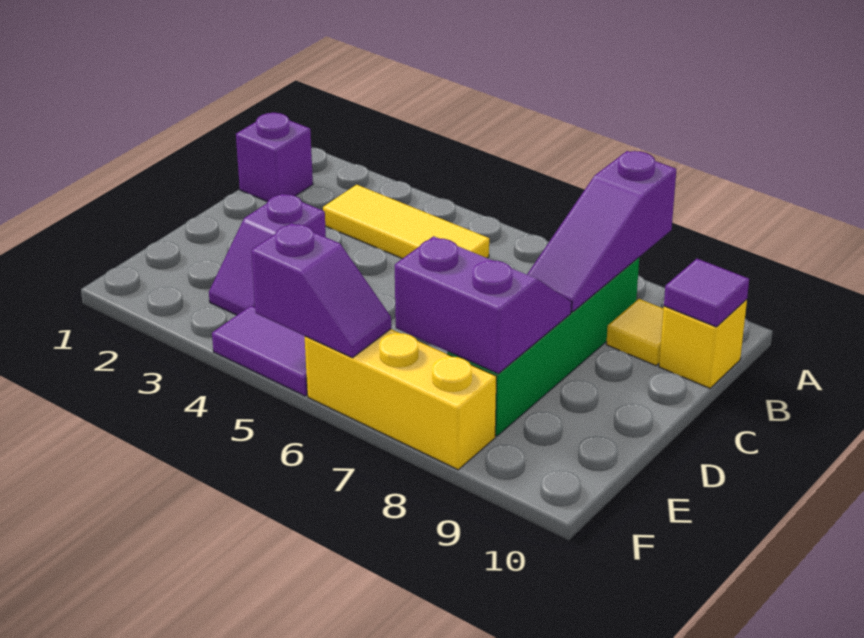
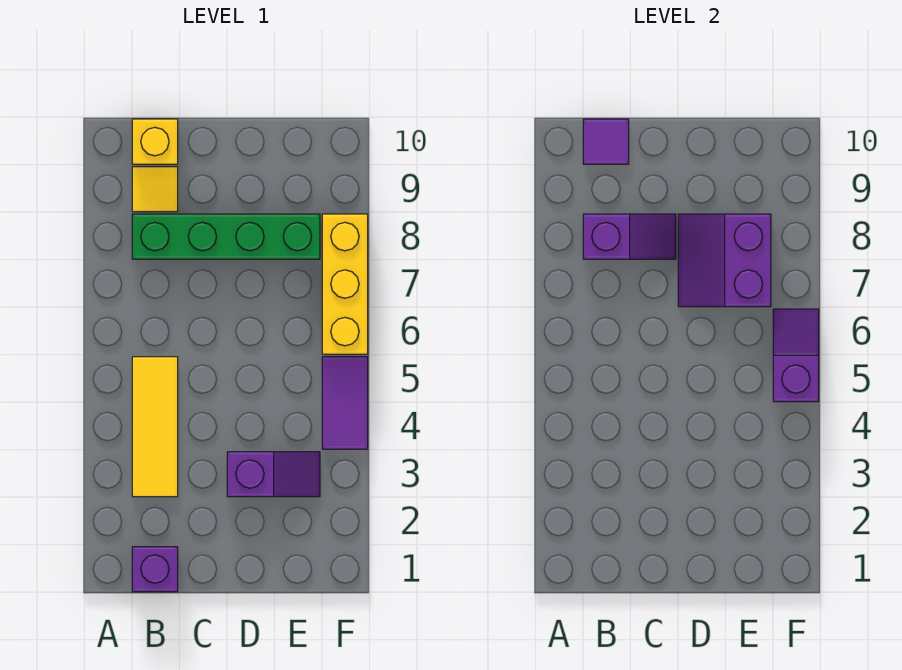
purple 1x3 slope [527,151,676,312] -> purple 1x2 slope [583,214,676,259]

